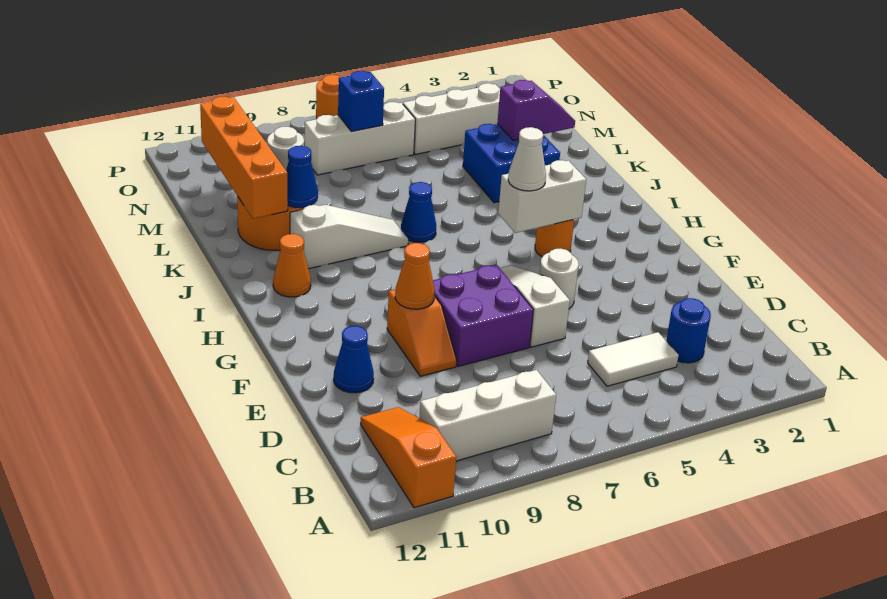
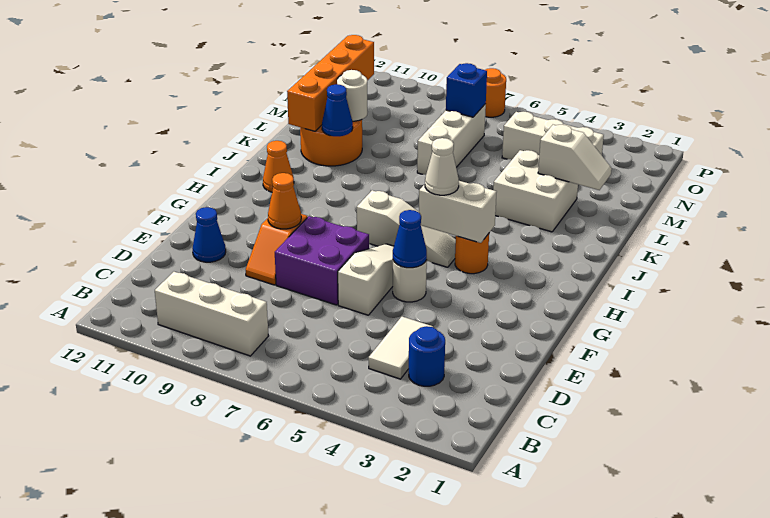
orange 1x3 slope [361,407,456,508] -> none
white 1x2 tile [588,332,679,386] -> white 1x2 tile turned to [368,317,433,379]
blue 1x1 cone [401,182,436,242] -> blue 1x1 cone moved to [393,210,427,268]
white 1x3 slope [290,205,408,269] -> white 1x3 slope moved to [357,190,456,267]
blue 2x2 brick [463,124,560,203] -> white 2x2 brick [493,150,578,232]
purple 1x2 slope [497,80,575,140] -> white 1x2 slope [538,125,612,190]
white 1x3 brick [305,102,415,175] -> white 1x3 brick turned to [417,104,486,175]

